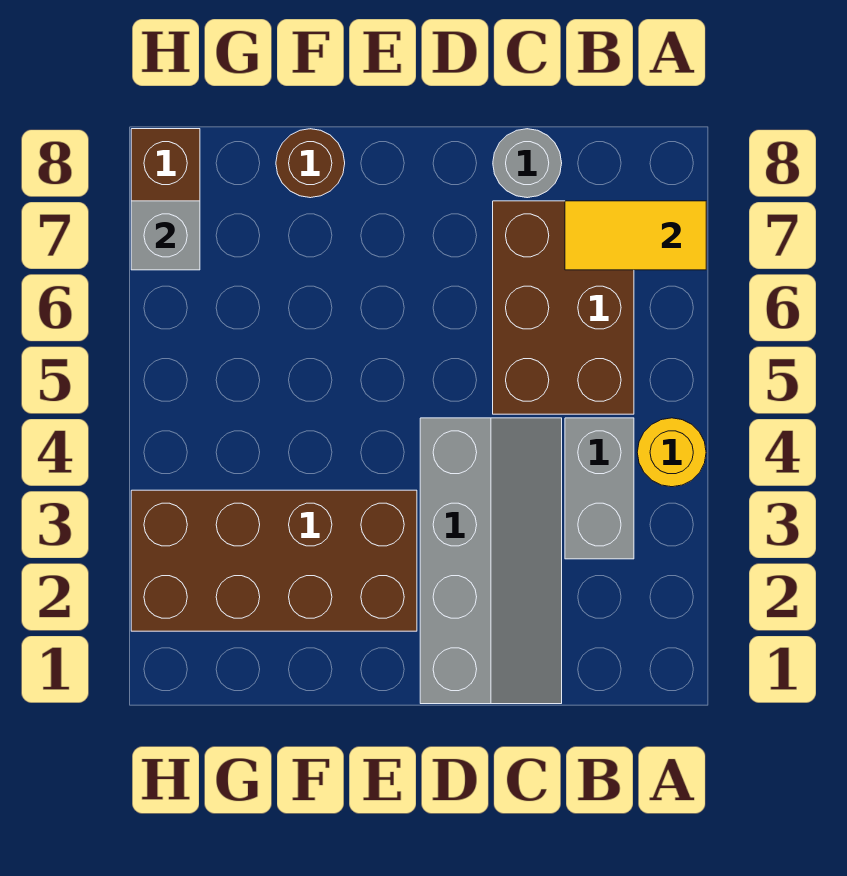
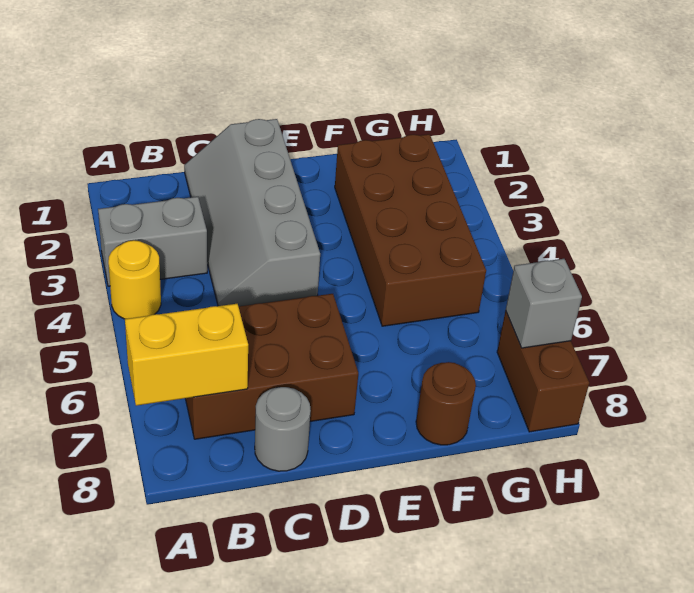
yellow 1x2 tile [565,201,706,270] -> yellow 1x2 brick [125,304,248,406]
grey 1x2 brick [565,418,634,559] -> grey 1x2 brick turned to [98,197,207,286]
brown 2x3 brick [493,201,634,414] -> brown 2x3 brick turned to [185,294,358,439]
brown 2x4 brick [131,490,417,631] -> brown 2x4 brick turned to [335,134,486,326]

